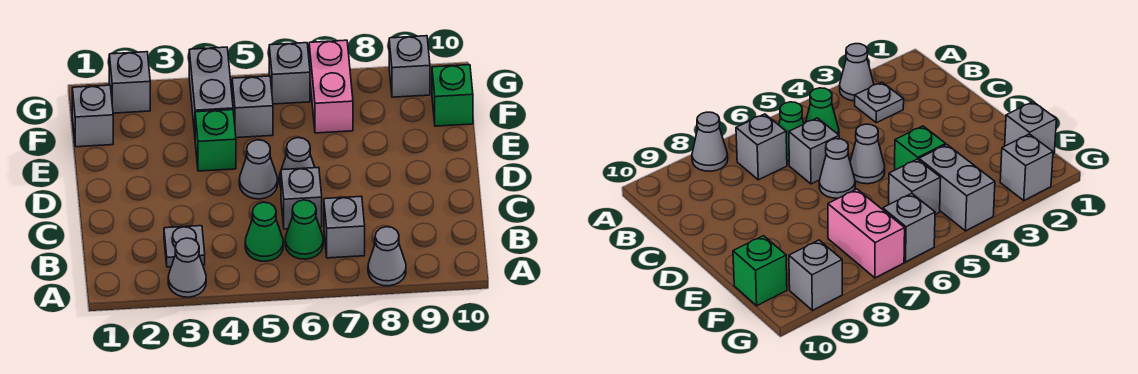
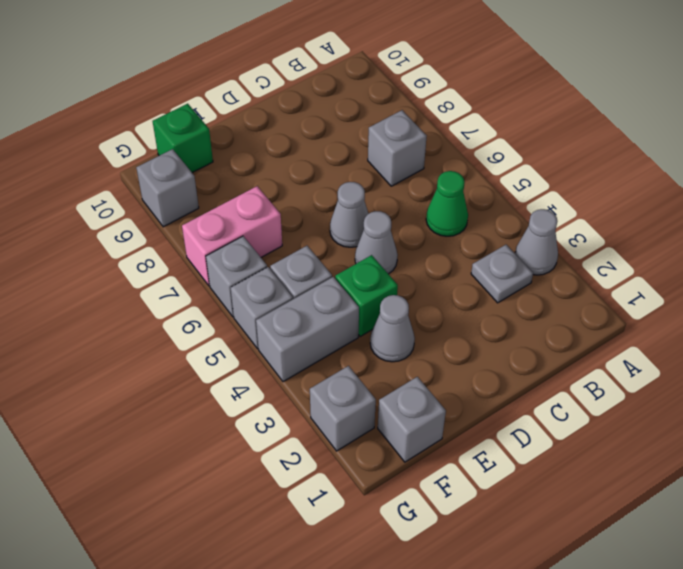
grey 1x1 cone [368,227,406,286] -> grey 1x1 cone moved to [370,295,415,362]
green 1x1 cone [285,200,323,259] -> none
grey 1x1 brick [281,168,322,229] -> grey 1x1 brick moved to [231,267,293,349]

